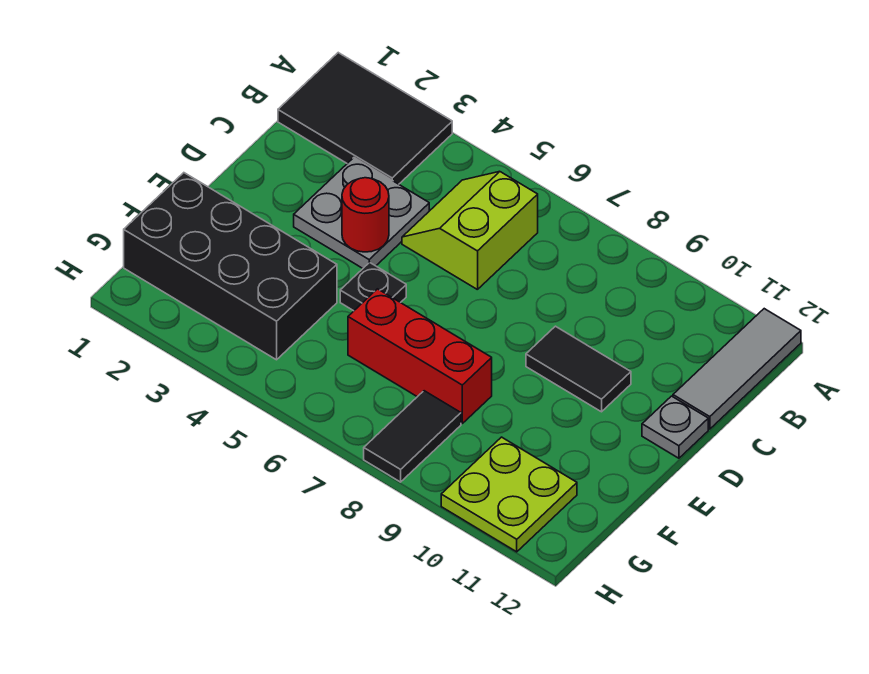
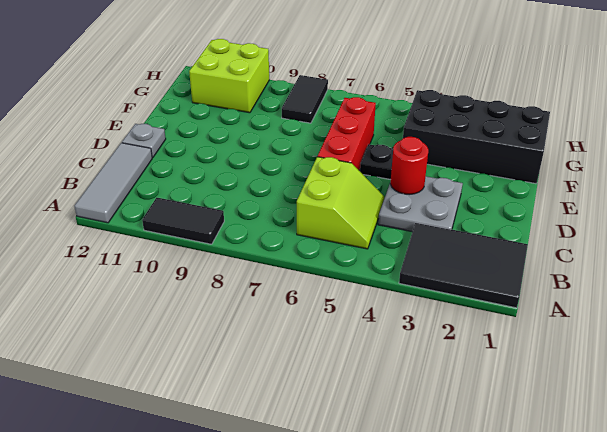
black 1x2 tile [526,326,631,412] -> black 1x2 tile moved to [142,198,224,244]
red 1x3 brick [348,289,492,423] -> red 1x3 brick turned to [318,97,376,170]
lime 2x2 plate [441,437,577,552] -> lime 2x2 brick [189,39,269,113]

